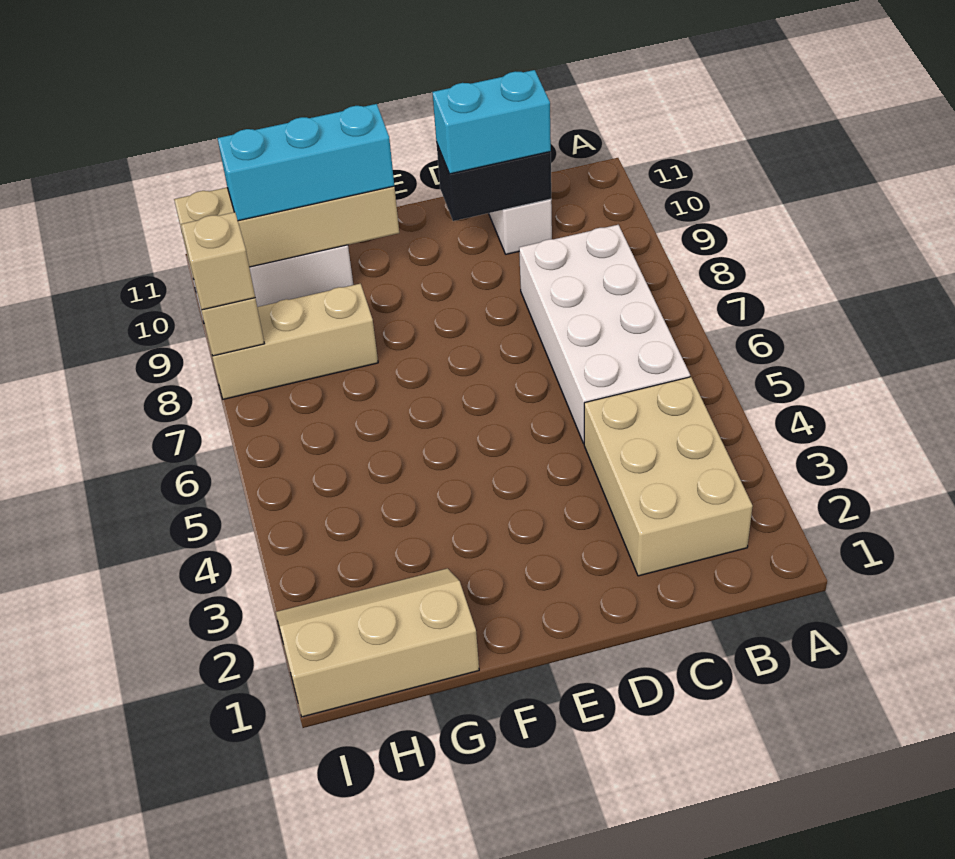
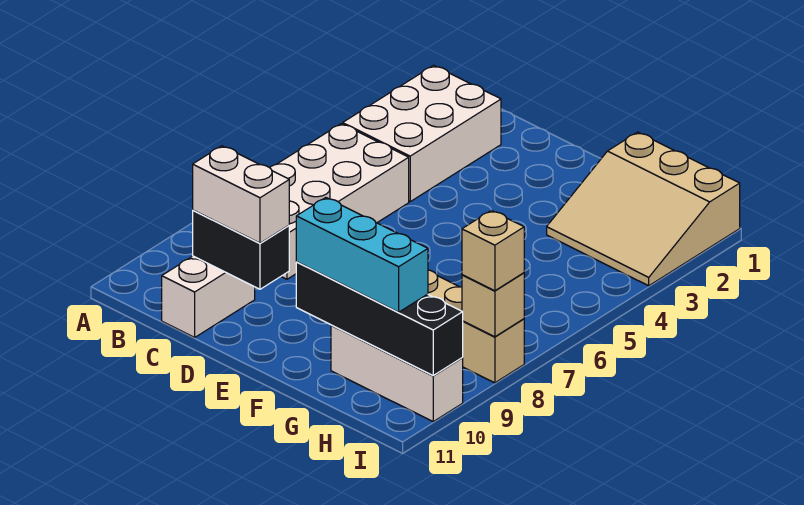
tan 2x3 brick [584,377,753,576] -> white 2x3 brick [343,65,501,201]
cyan 1x2 brick [433,70,551,174] -> white 1x2 brick [193,146,289,243]
tan 1x4 brick [174,186,399,280] -> black 1x4 brick [296,262,463,375]
tan 2x3 slope [276,568,479,717] -> tan 3x3 slope [547,132,740,286]

